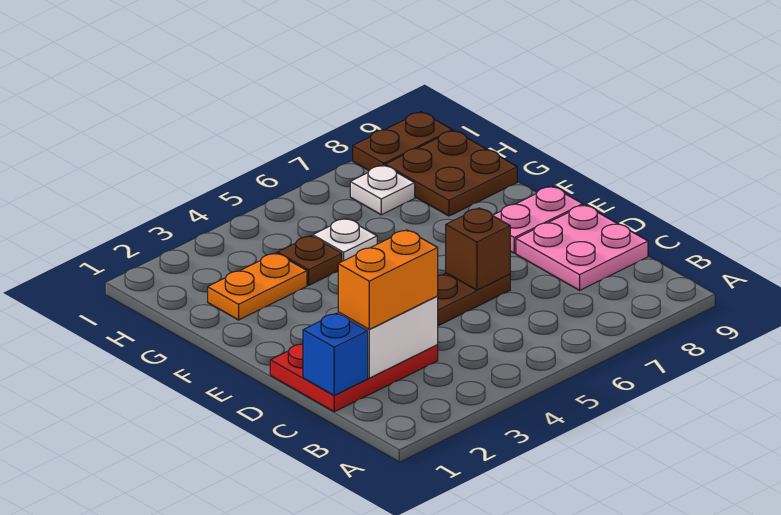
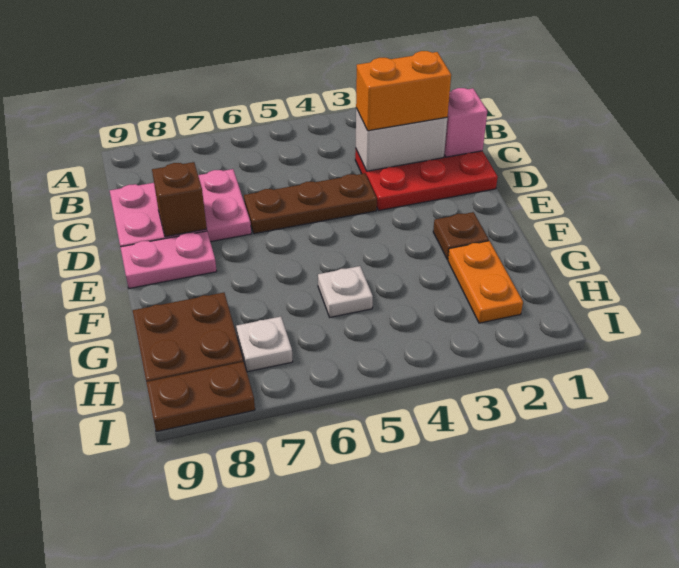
blue 1x1 brick [303,313,368,395] -> pink 1x1 brick [444,88,487,157]
pink 2x2 plate [516,205,648,290] -> pink 2x3 plate [110,169,251,247]
brown 1x1 brick [446,208,510,290] -> brown 1x1 brick moved to [152,162,207,237]
orange 1x2 plate [208,253,307,320] -> orange 1x2 plate turned to [448,241,523,323]
brown 1x1 plate [278,236,342,285] -> brown 1x1 plate moved to [433,212,489,260]

